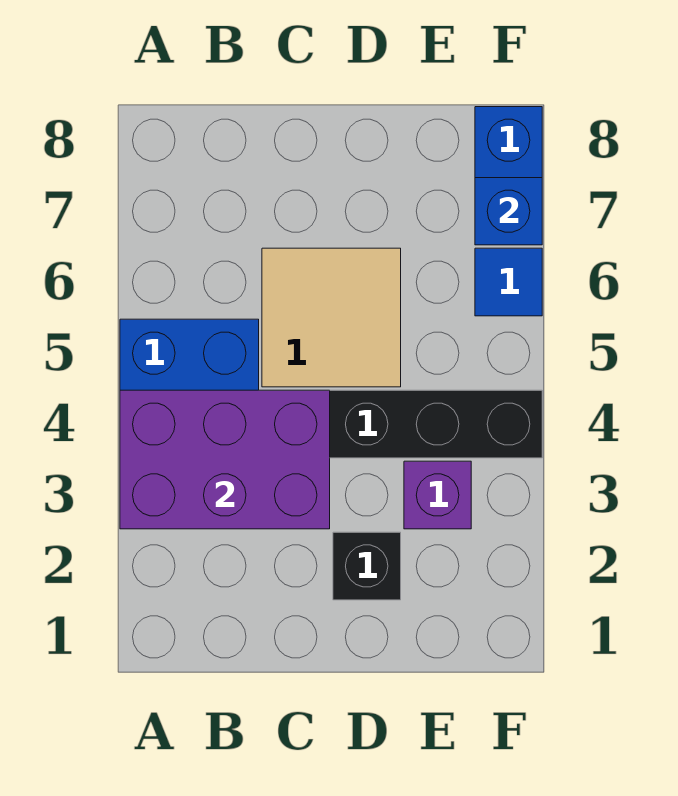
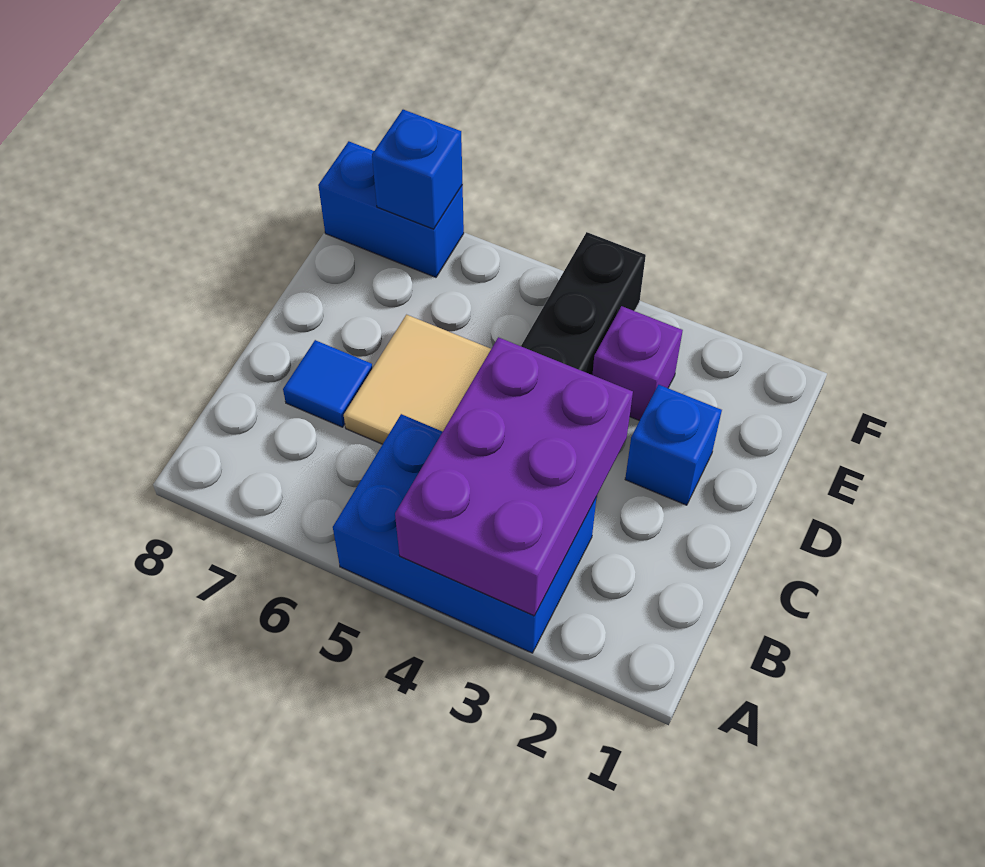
black 1x1 brick [333,532,401,600] -> blue 1x1 brick [625,385,722,505]
blue 1x1 tile [475,248,542,316] -> blue 1x1 tile moved to [283,340,372,427]

